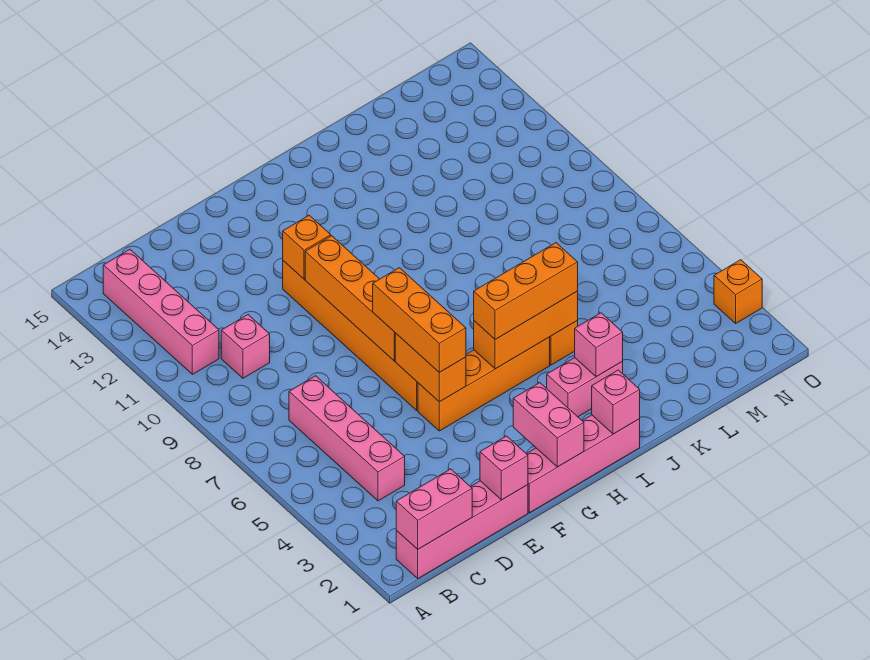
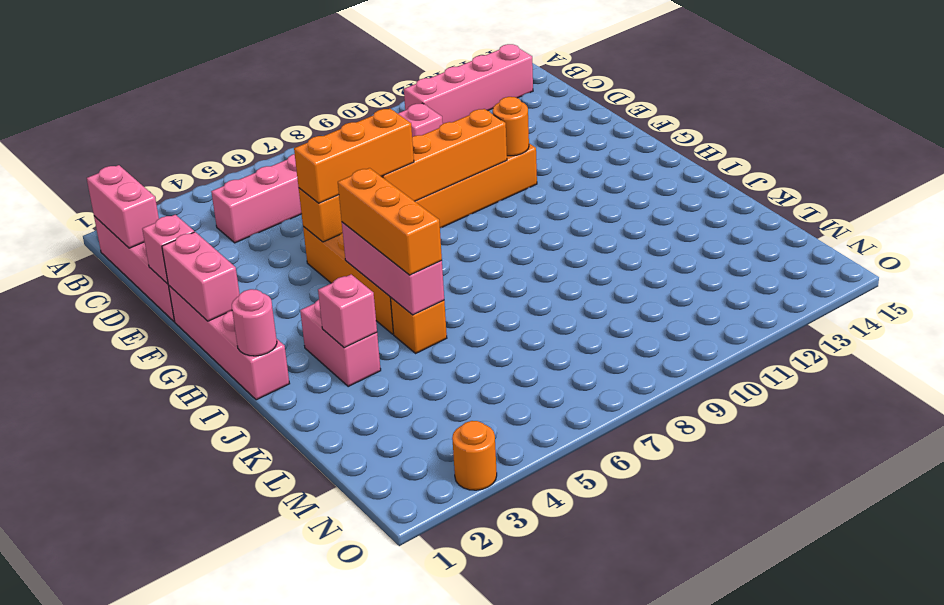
orange 1x1 brick [283,215,331,279] -> orange 1x1 round brick [493,97,529,156]
pink 1x2 brick [513,383,584,467] -> pink 1x2 brick turned to [162,232,239,321]
orange 1x3 brick [474,291,578,369] -> pink 1x3 brick [342,222,444,315]
pink 1x1 brick [592,370,640,434] -> pink 1x1 round brick [232,289,277,356]
orange 1x1 brick [714,260,762,323] -> orange 1x1 round brick [452,421,497,490]

